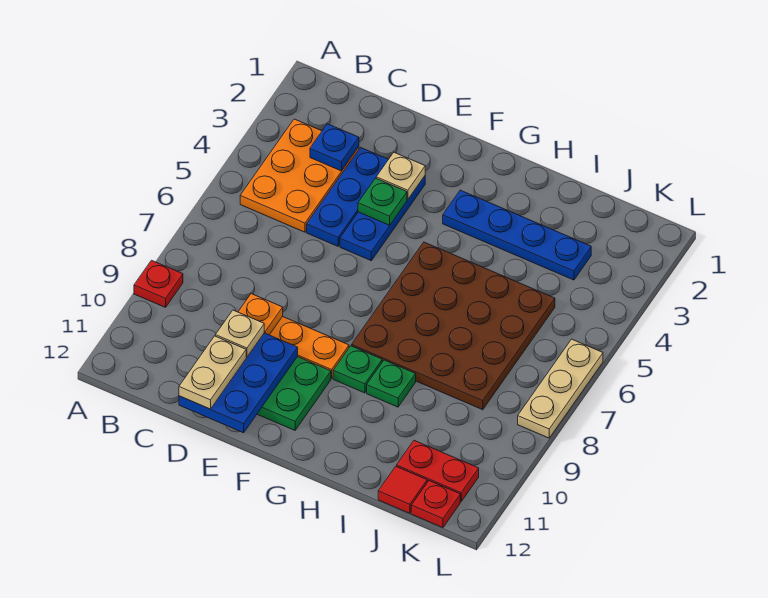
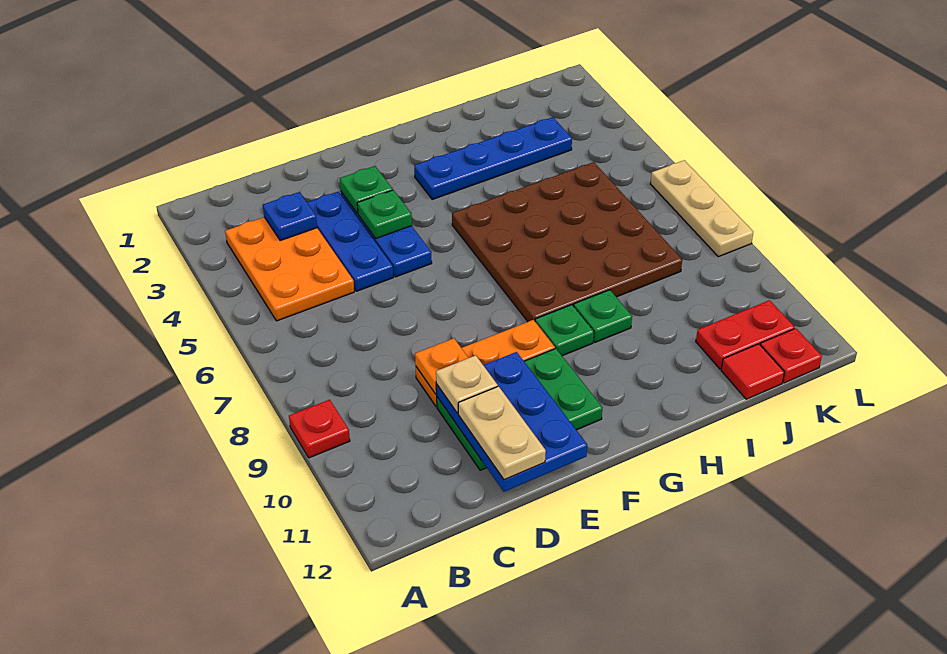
tan 1x1 plate [376,152,425,199] -> green 1x1 plate [340,166,393,213]

